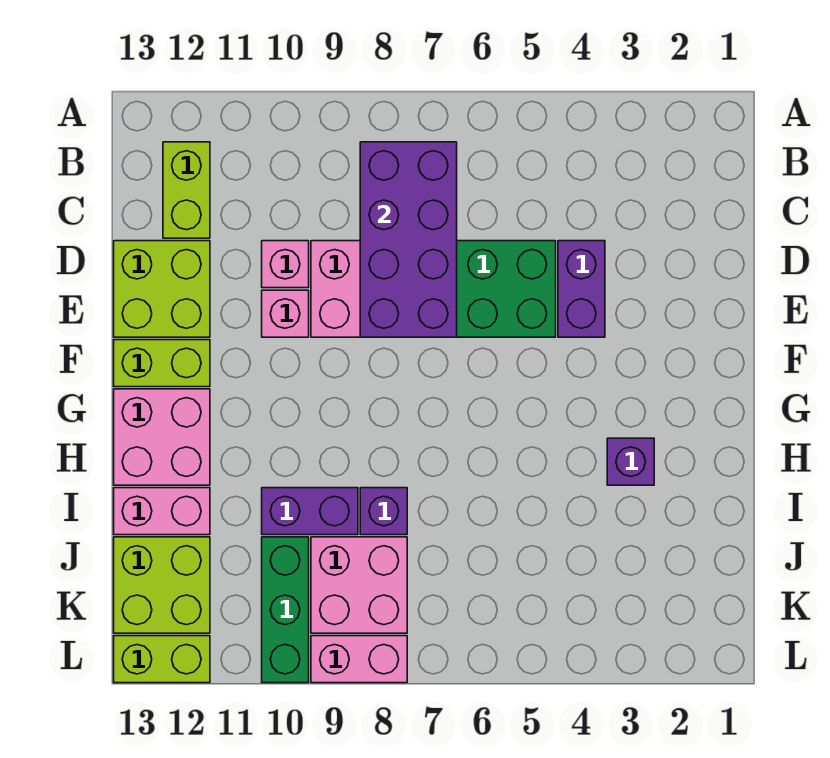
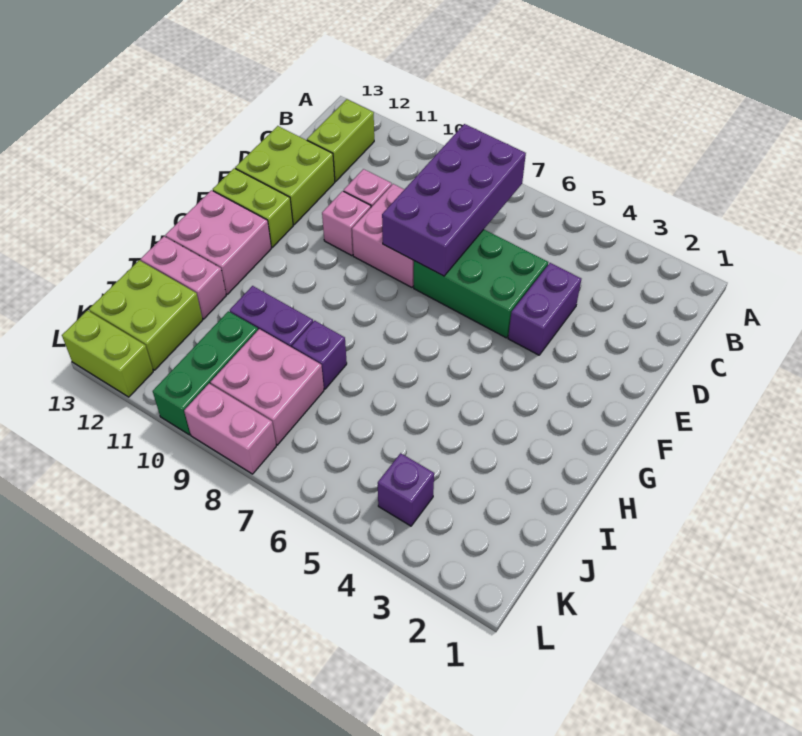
purple 1x1 brick [607,438,654,485] -> purple 1x1 brick moved to [378,453,434,526]

